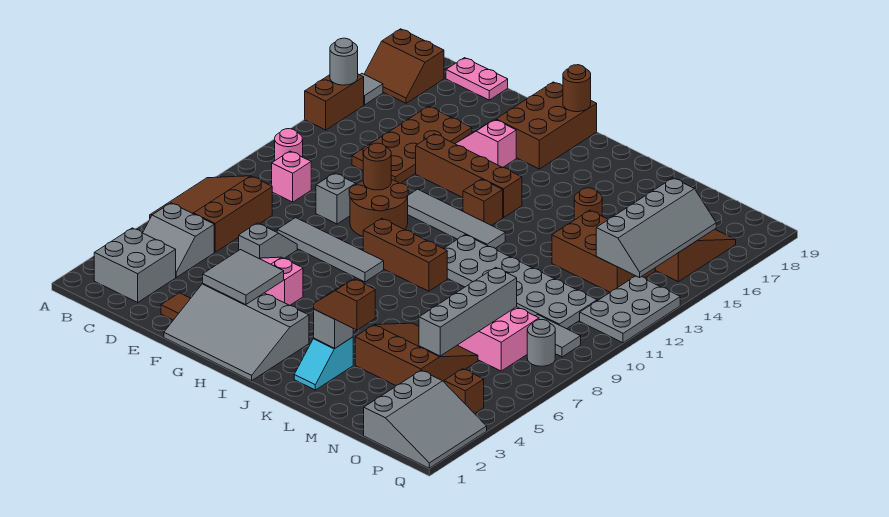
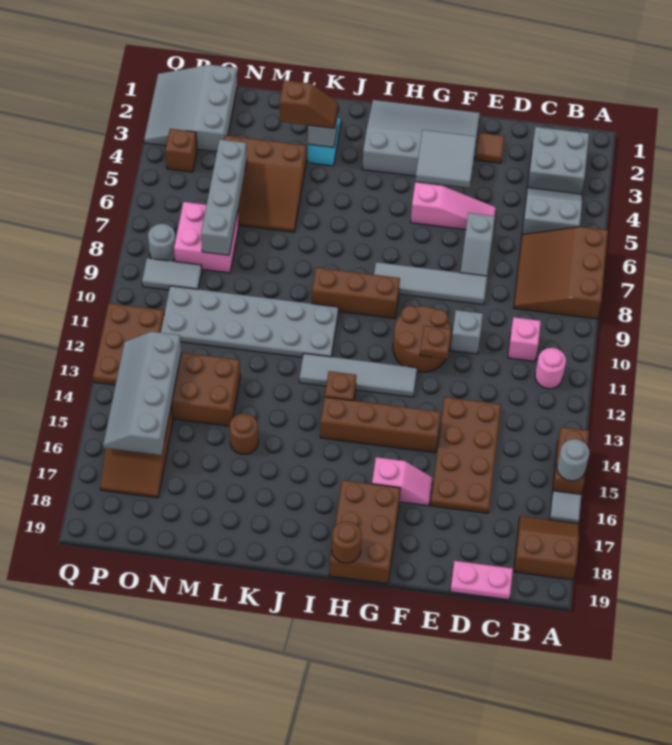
brown 3x3 slope [150,176,272,252] -> brown 3x3 slope turned to [514,227,608,319]
brown 1x1 round brick [363,143,391,190] -> brown 1x1 plate [420,326,452,359]
grey 2x3 plate [580,276,680,343] -> brown 2x3 plate [93,303,164,385]

